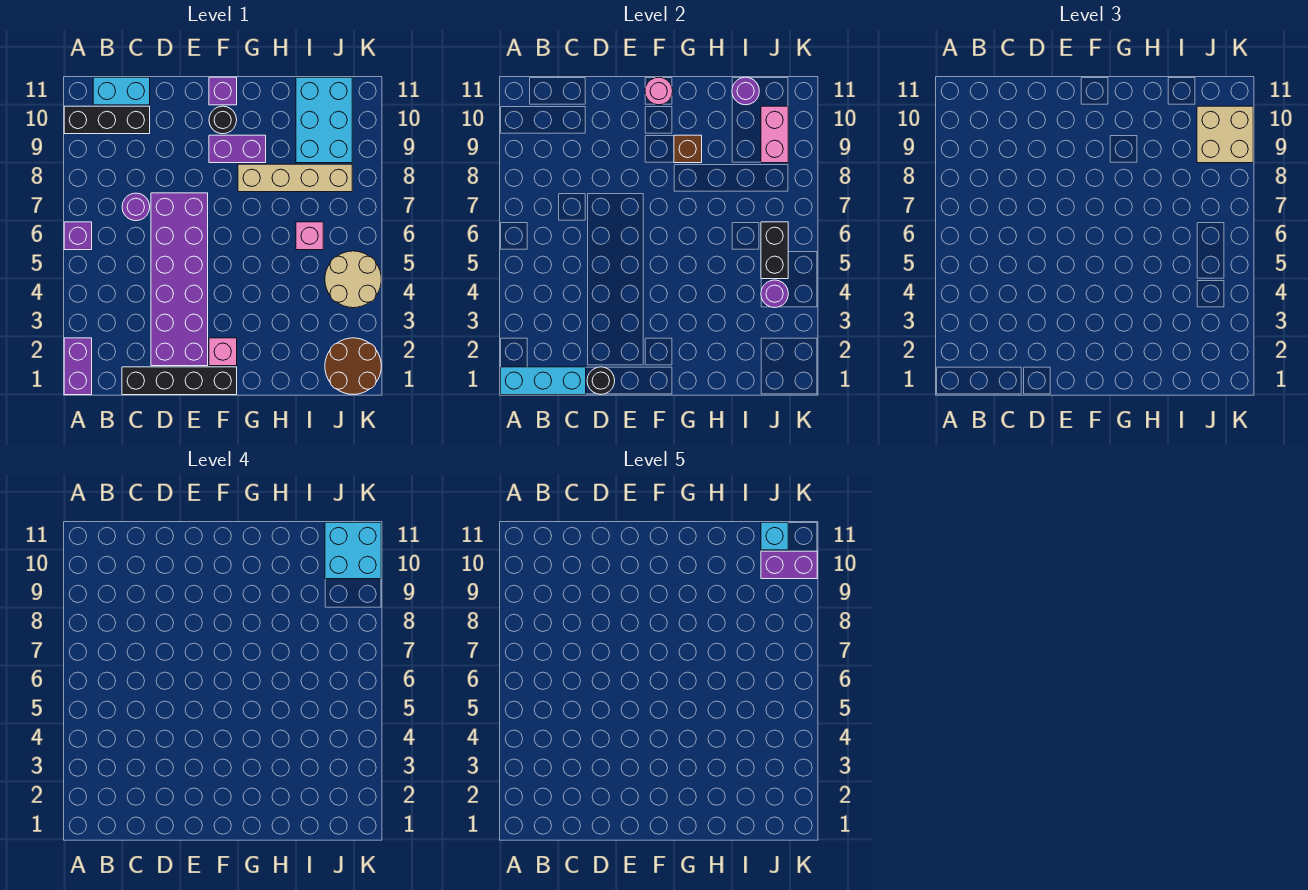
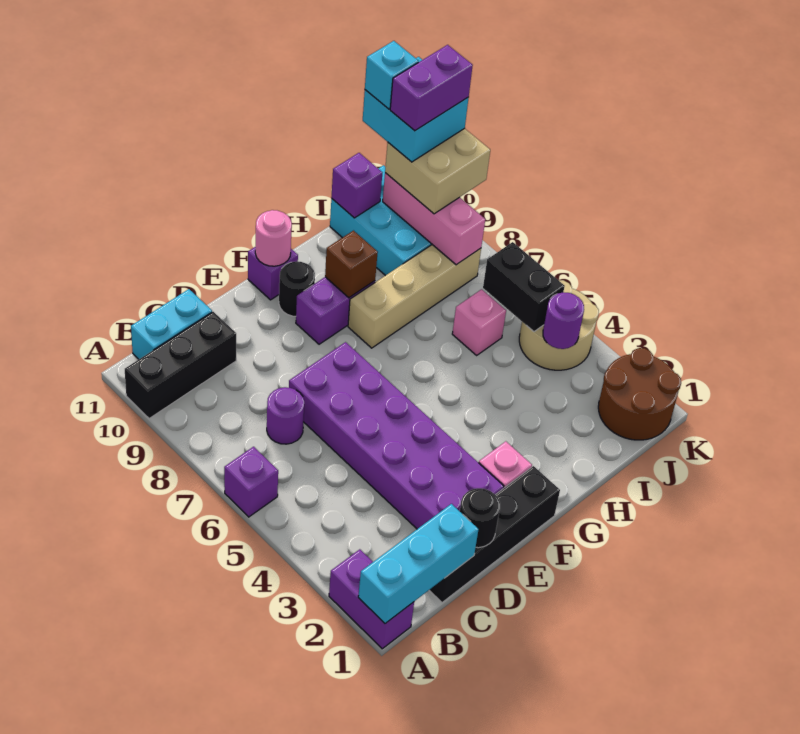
purple 1x1 round brick [732,77,759,105] -> purple 1x1 brick [331,153,382,218]
pink 1x2 brick [761,106,788,163] -> pink 1x3 brick [383,173,485,265]

